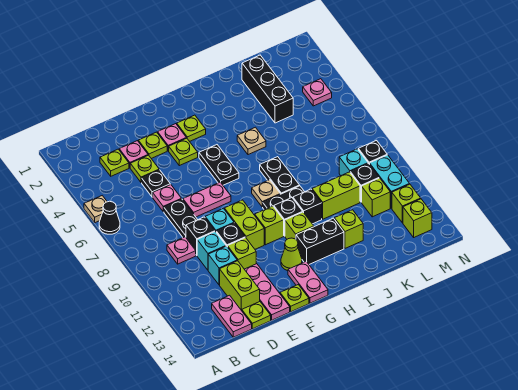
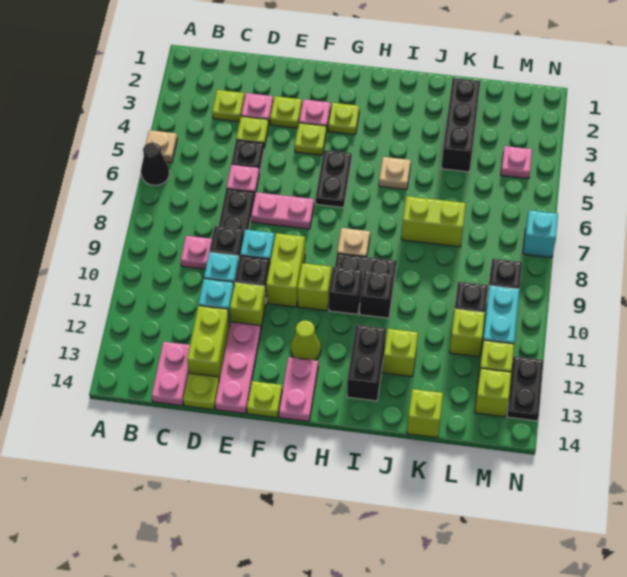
lime 1x1 brick [285,212,314,239] -> lime 1x1 brick moved to [407,389,443,438]
black 1x2 brick [296,218,344,264] -> black 1x2 brick turned to [347,325,386,401]
black 1x2 plate [260,157,300,194] -> black 1x2 plate moved to [507,357,544,421]
lime 1x2 brick [312,172,360,219] -> lime 1x2 brick moved to [402,196,466,247]
cyan 1x1 brick [339,149,368,175] -> cyan 1x1 brick moved to [523,210,558,258]

